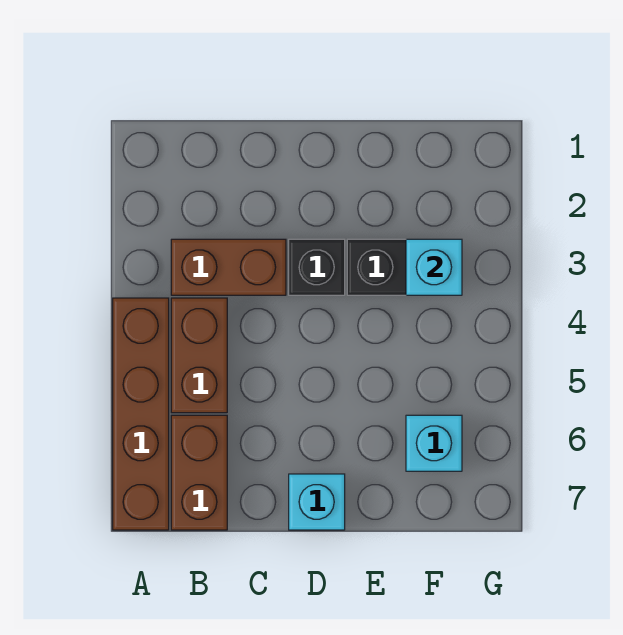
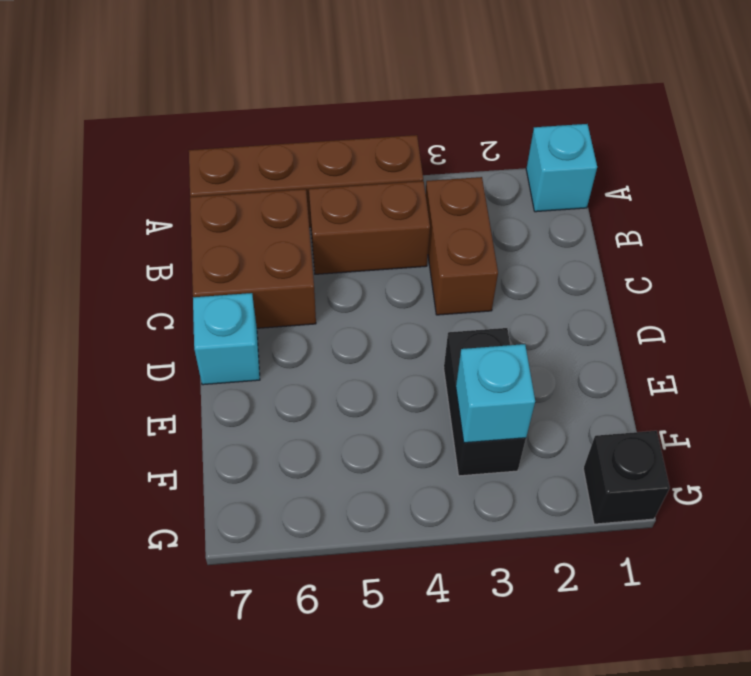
brown 1x2 brick [171,415,227,530] -> brown 2x2 brick [190,189,316,328]
black 1x1 brick [289,239,345,295] -> black 1x1 brick moved to [583,431,670,524]
cyan 1x1 brick [406,415,462,471] -> cyan 1x1 brick moved to [526,124,597,212]

